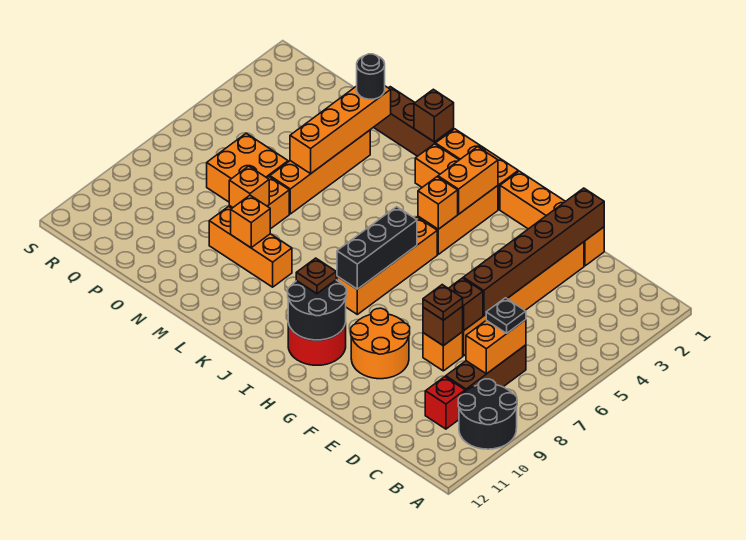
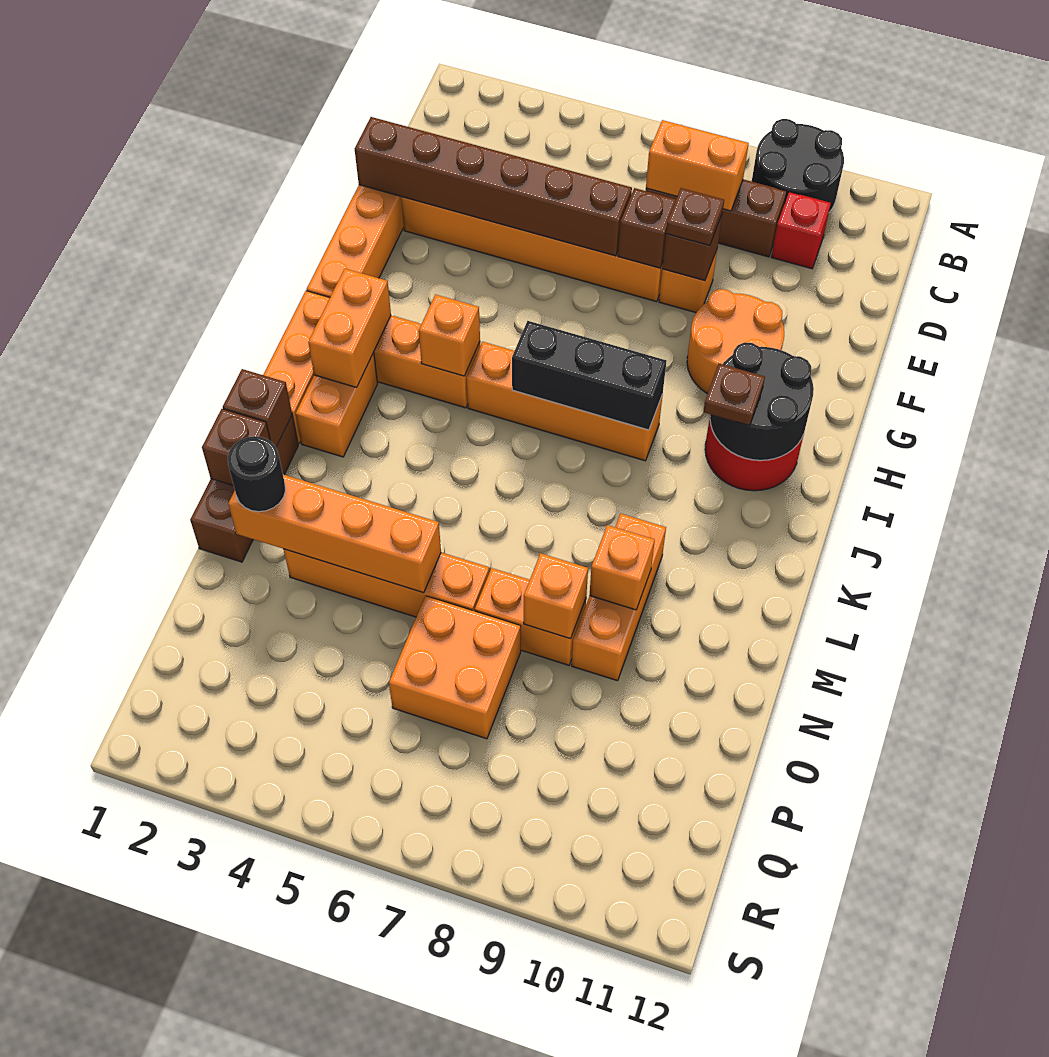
black 1x1 plate [486,298,526,333] -> none
orange 1x2 brick [438,147,498,214] -> orange 1x2 brick turned to [308,269,391,387]
none -> brown 1x1 brick [202,409,270,486]

